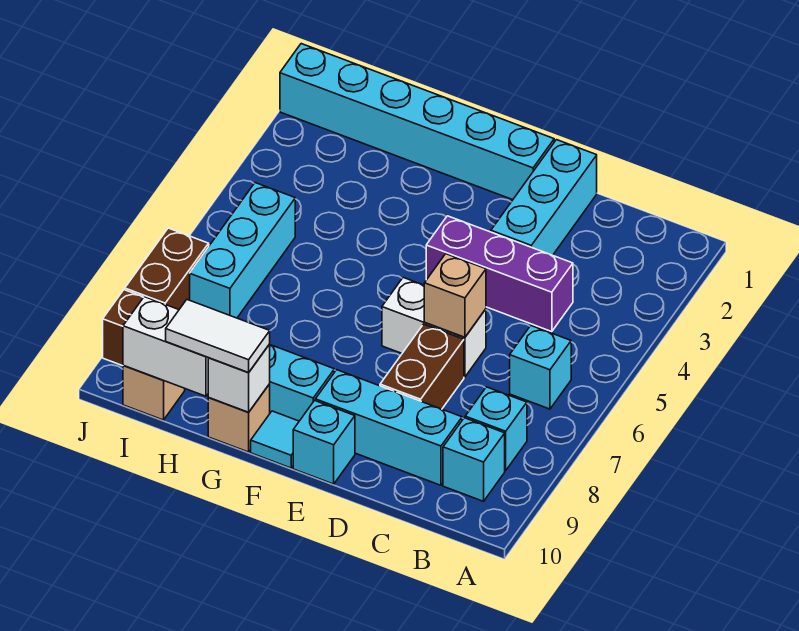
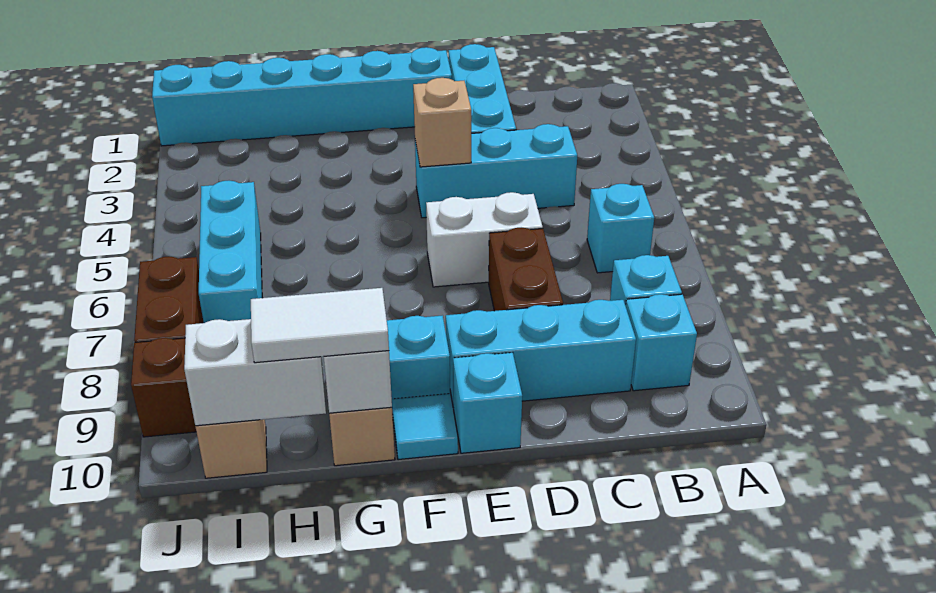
purple 1x3 brick [426,216,573,332] -> cyan 1x3 brick [415,124,577,218]
tan 1x1 brick [424,254,486,337] -> tan 1x1 brick moved to [413,78,471,167]

